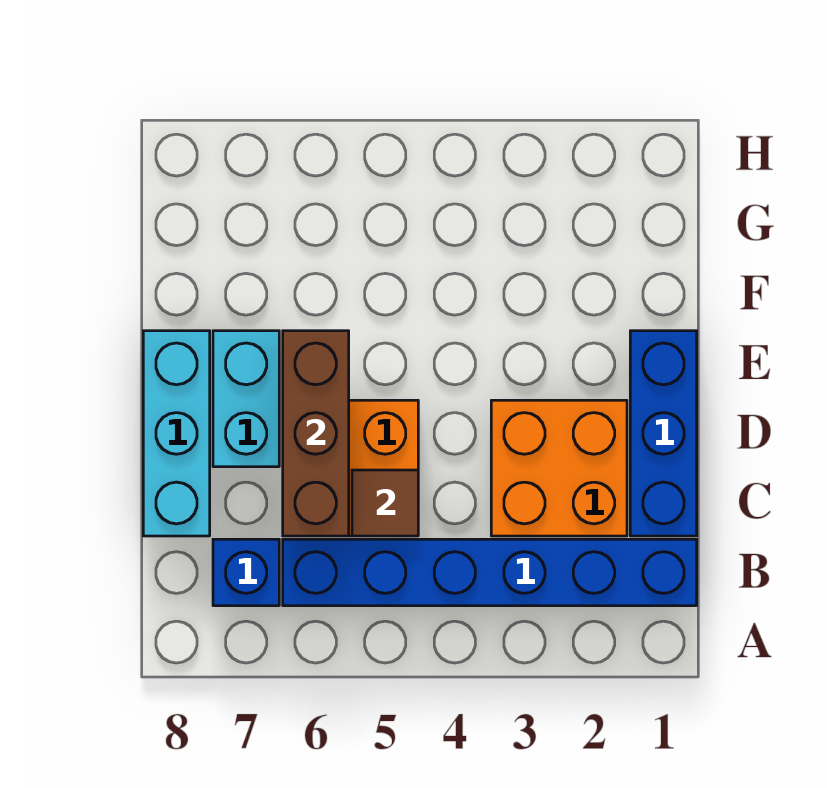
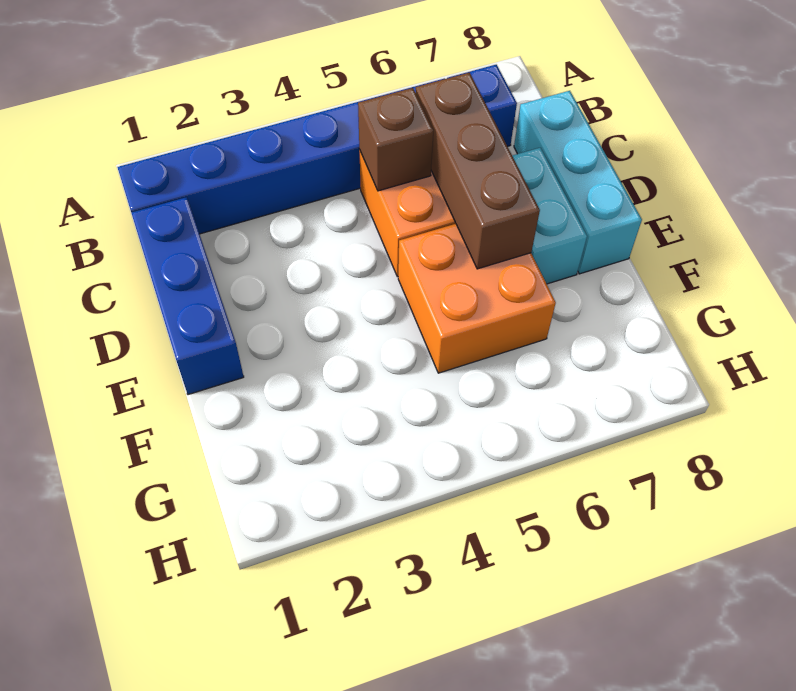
orange 2x2 brick [491,400,627,536] -> orange 2x2 brick moved to [398,224,556,373]
brown 1x1 tile [352,470,418,536] -> brown 1x1 brick [358,88,433,191]

